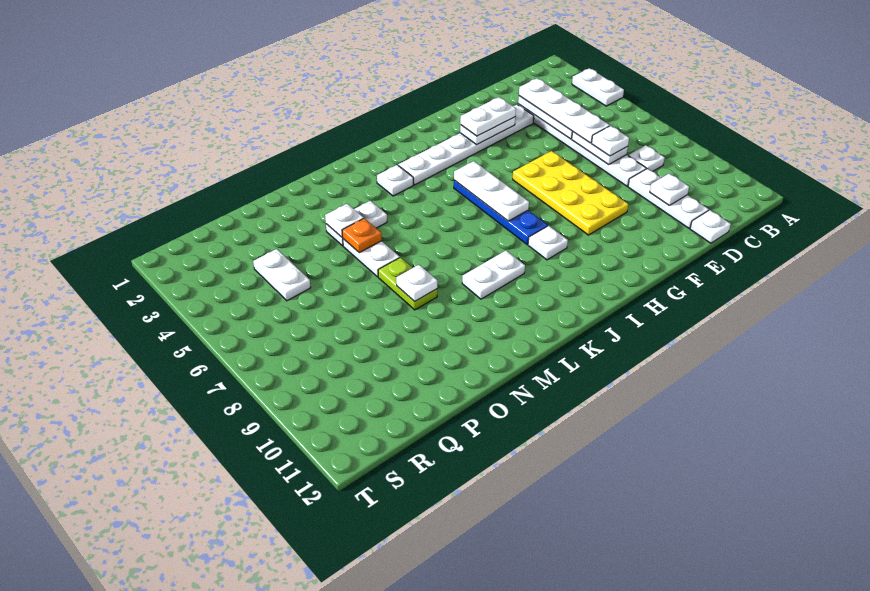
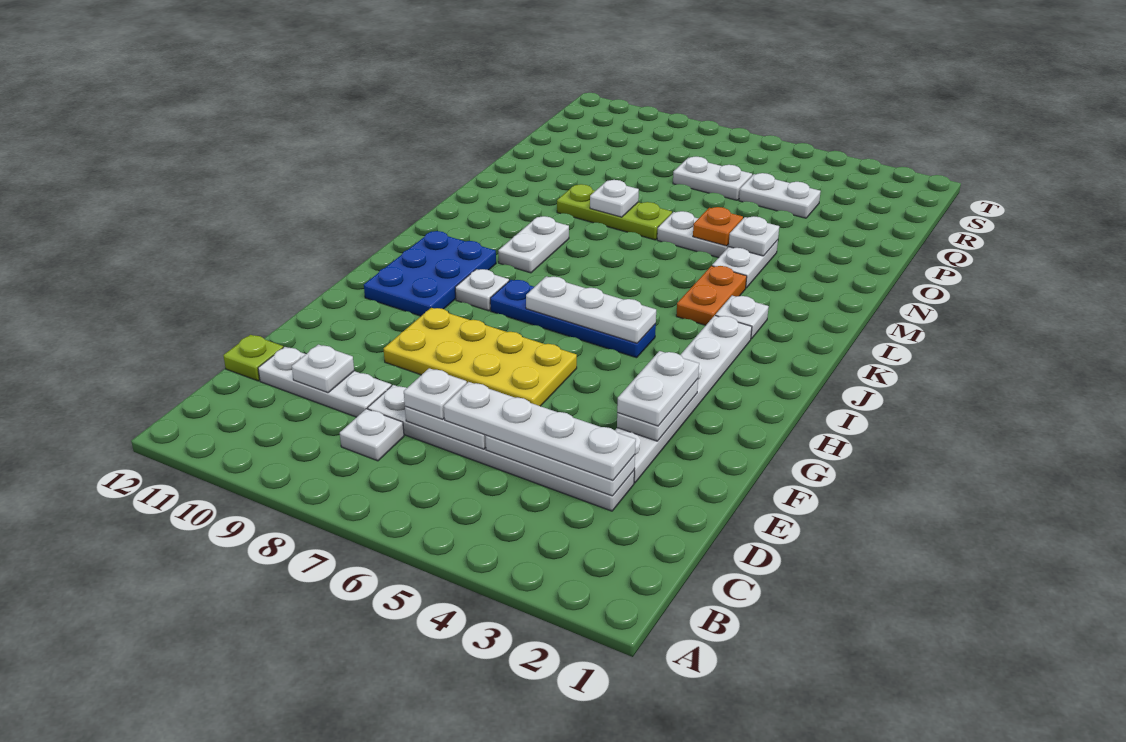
white 1x2 plate [572,68,624,106] -> white 1x2 plate moved to [673,157,752,200]
white 1x1 plate [690,210,731,243] -> lime 1x1 plate [223,335,283,381]
none -> blue 2x3 plate [364,231,496,316]
none -> orange 1x2 plate [676,266,747,325]
lime 1x2 plate [378,257,437,310] -> lime 1x3 plate [557,184,672,240]

